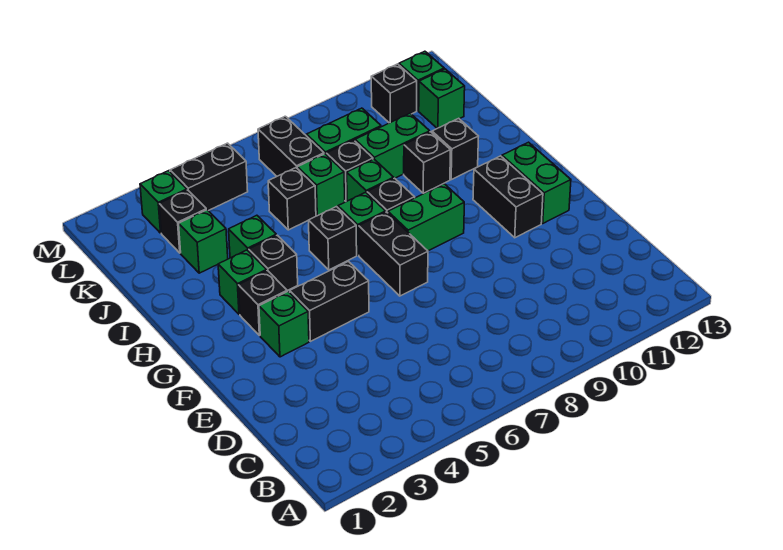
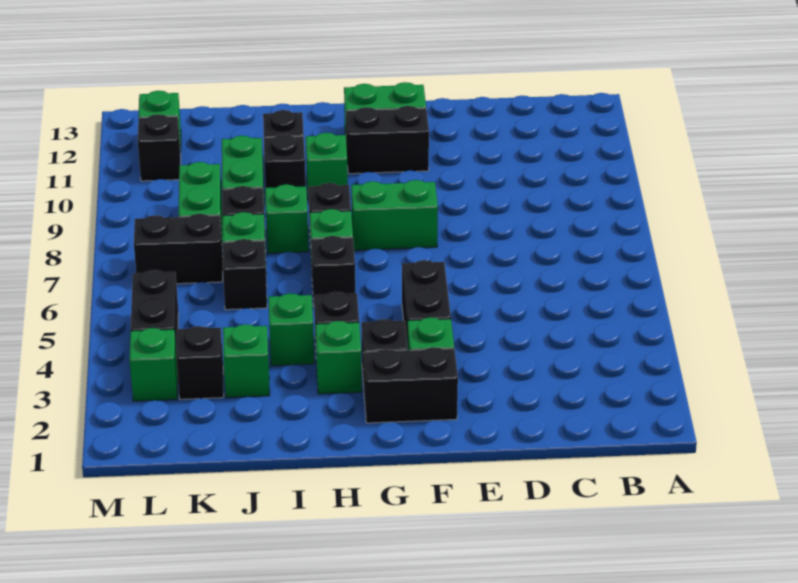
black 1x2 brick [359,212,428,296] -> black 1x2 brick moved to [364,347,458,423]
green 1x2 brick [388,184,464,251] -> green 1x2 brick turned to [351,180,438,250]
green 1x1 brick [419,69,465,128] -> green 1x1 brick moved to [306,133,348,200]

